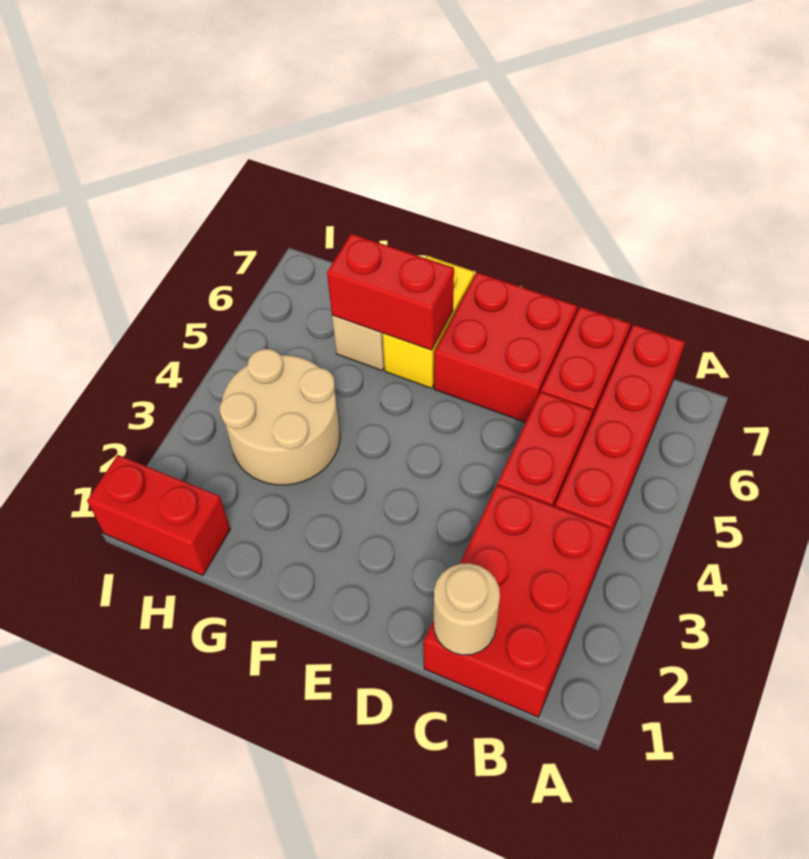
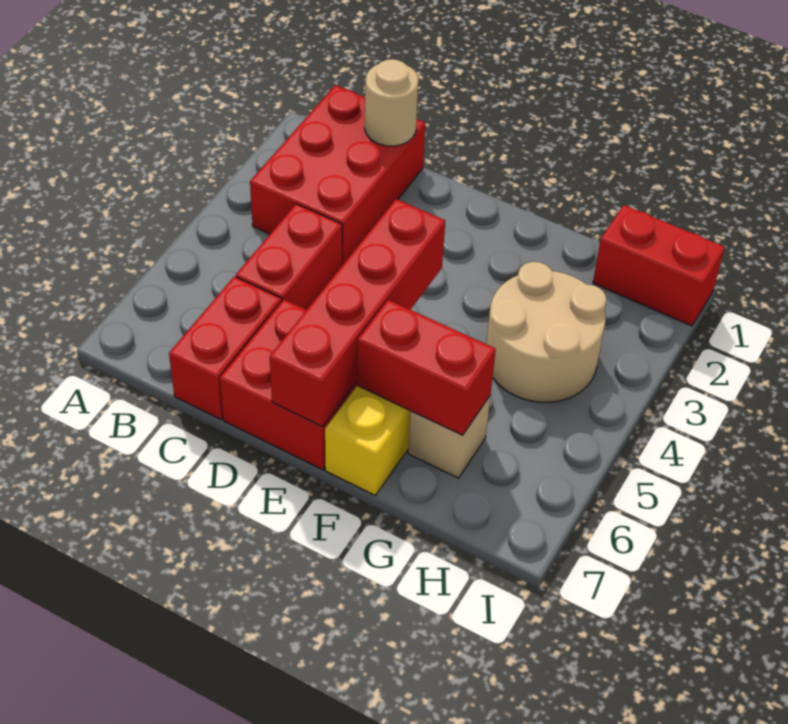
red 1x4 brick [555,324,685,555] -> red 1x4 brick moved to [270,199,445,427]

